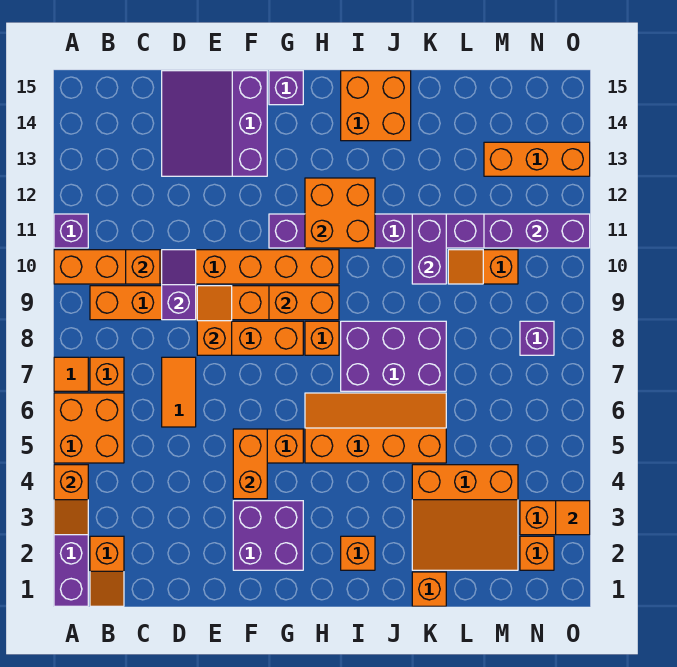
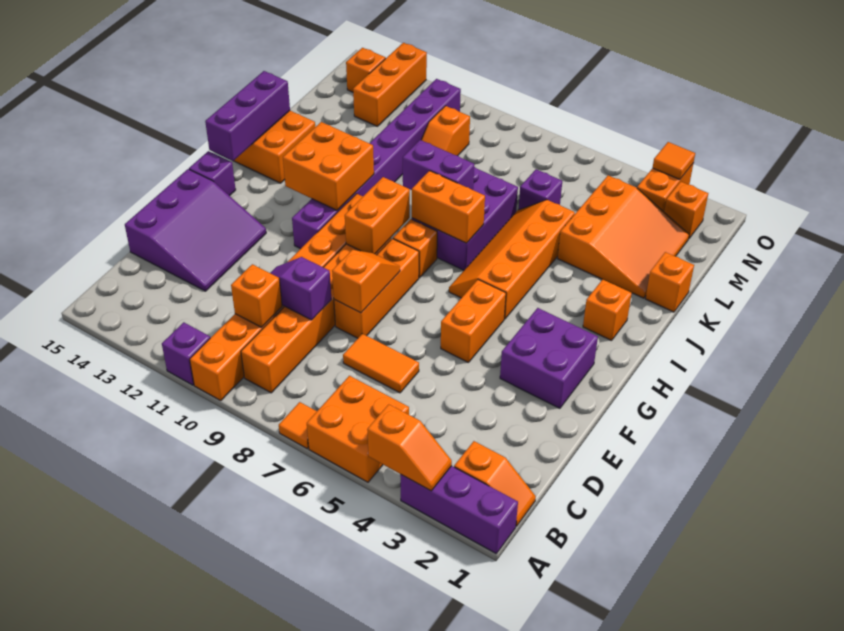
orange 1x1 brick [90,357,124,391] -> orange 1x1 brick moved to [346,48,386,92]
purple 3x3 slope [162,71,267,176] -> purple 3x3 slope turned to [125,169,266,291]
orange 1x2 slope [197,286,232,355] -> orange 1x2 slope turned to [332,250,400,313]
orange 1x2 brick [233,429,267,499] -> orange 1x2 brick moved to [412,171,485,243]
purple 1x2 brick [412,214,446,284] -> purple 1x2 brick moved to [403,140,474,190]
purple 1x3 brick [484,214,590,248] -> purple 1x3 brick moved to [205,71,290,161]
purple 1x1 brick [520,321,554,355] -> purple 1x1 brick moved to [518,169,562,210]

